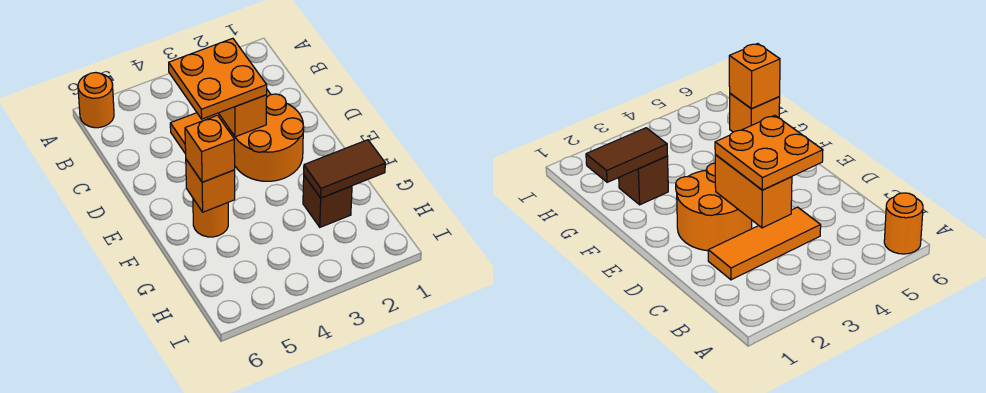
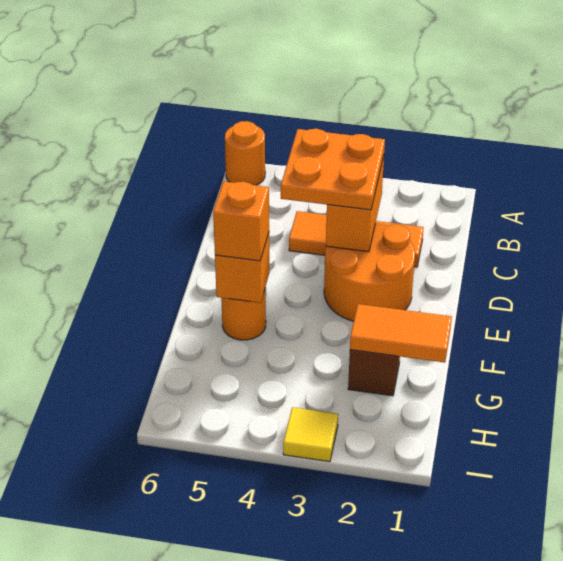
brown 1x2 tile [304,140,385,198] -> orange 1x2 tile [350,304,452,362]
none -> yellow 1x1 tile [283,407,338,462]

